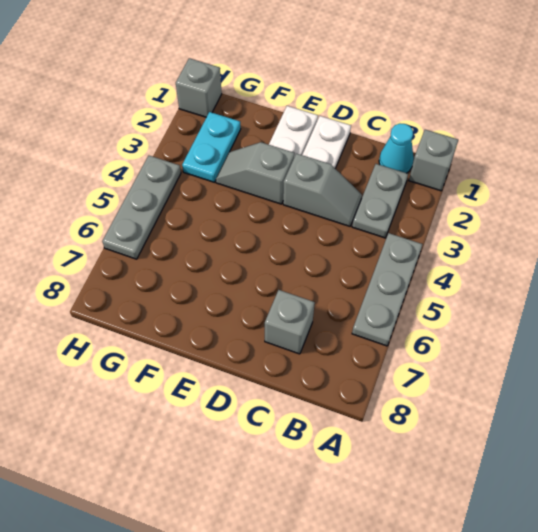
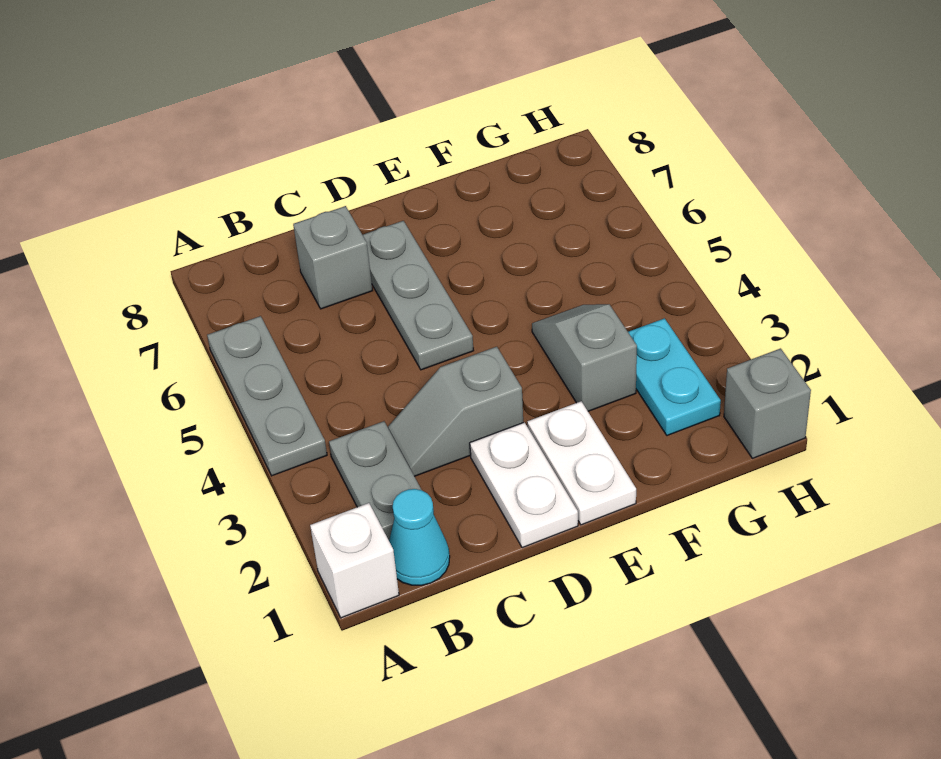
grey 1x1 brick [409,130,458,191] -> white 1x1 brick [310,503,399,618]
grey 1x2 slope [216,142,295,204] -> grey 1x2 slope turned to [532,304,637,411]
grey 1x3 plate [102,156,181,259] -> grey 1x3 plate moved to [363,221,474,370]

